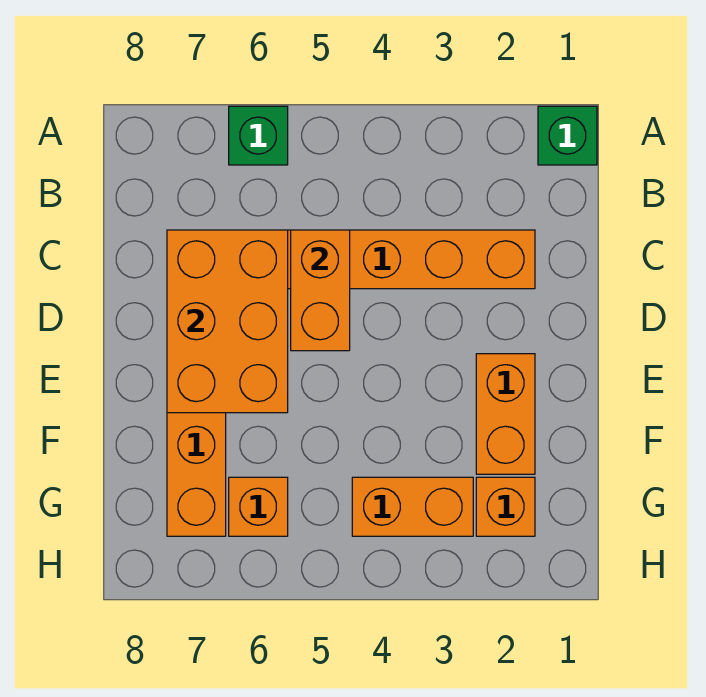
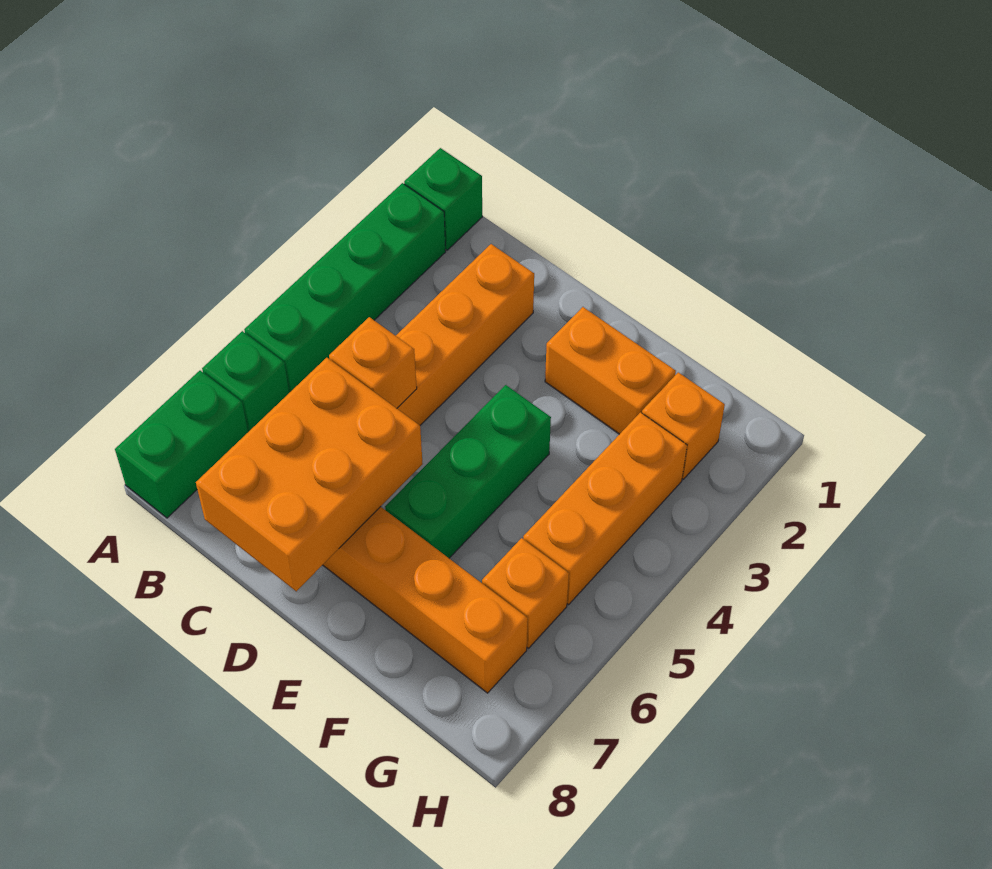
none -> green 1x4 brick [244,183,446,393]
none -> green 1x2 brick [115,371,248,518]
orange 1x2 brick [291,230,350,351] -> orange 1x1 brick [329,317,417,408]
orange 2x3 brick [167,230,288,413] -> orange 2x3 brick turned to [196,358,423,591]
none -> green 1x3 brick [385,385,551,558]
orange 1x2 brick [352,477,473,536] -> orange 1x3 brick [523,412,687,605]

